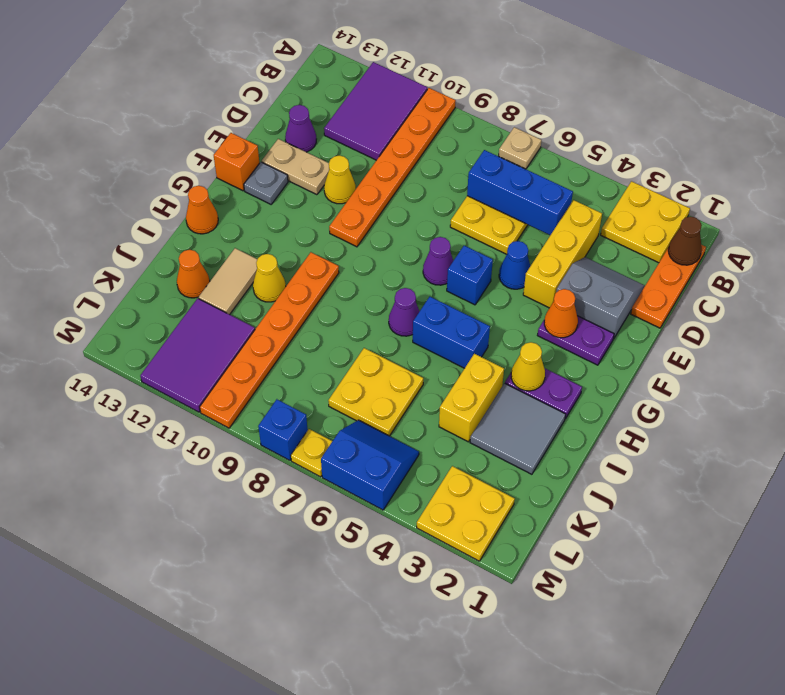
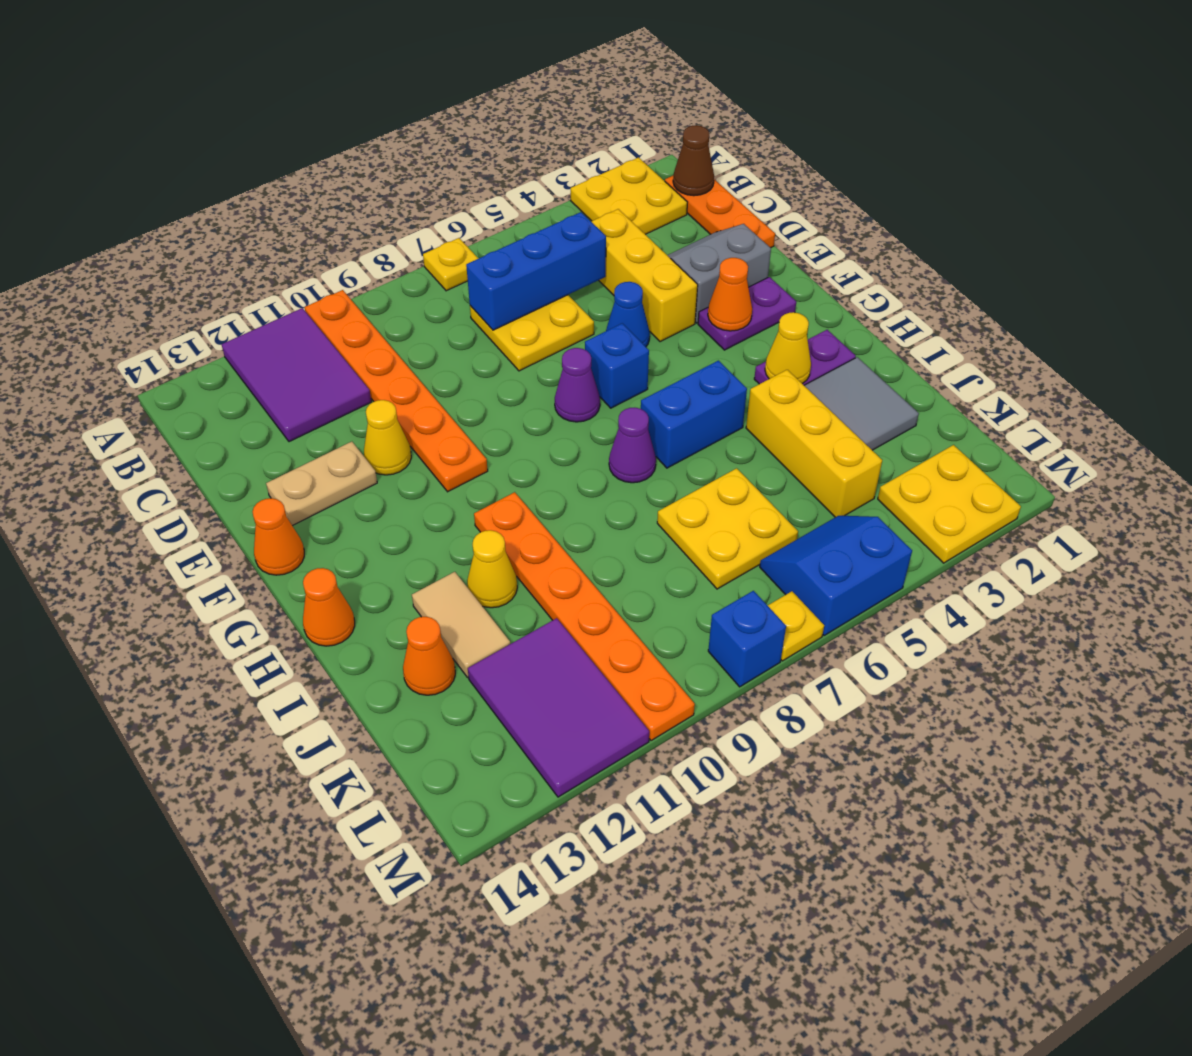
tan 1x1 plate [499,127,541,169] -> yellow 1x1 plate [423,238,479,291]
purple 1x1 cone [285,105,316,152] -> none
grey 1x1 plate [244,162,288,204] -> none
orange 1x1 brick [214,133,259,191] -> orange 1x1 cone [252,498,304,575]
yellow 1x2 brick [439,354,504,442] -> yellow 1x3 brick [746,370,882,517]

